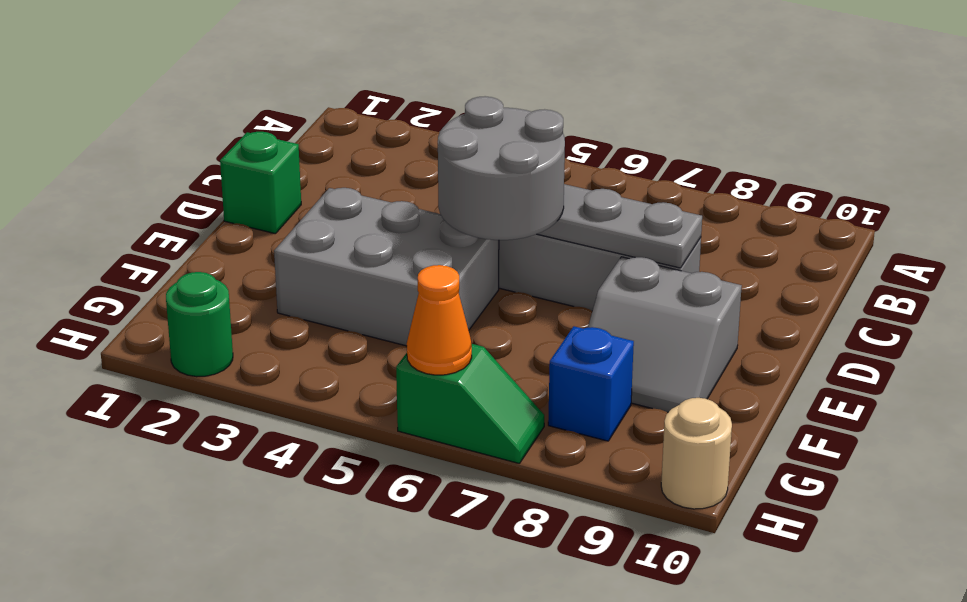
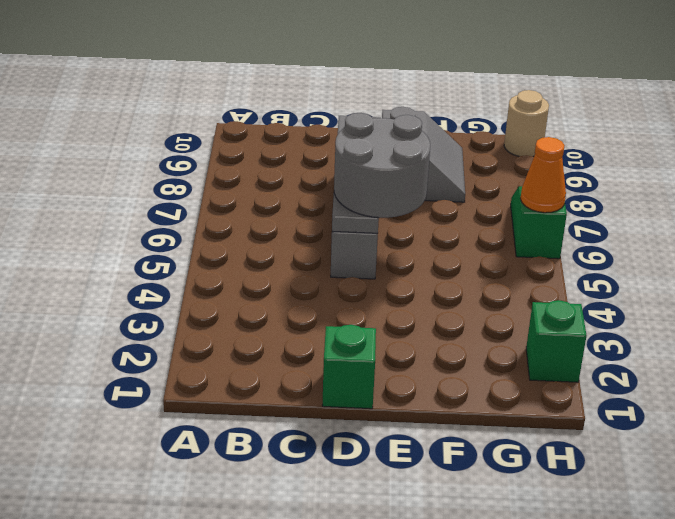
grey 2x3 brick [274,188,499,346] -> none
blue 1x1 brick [548,326,634,441] -> none
green 1x1 round brick [166,272,233,377] -> green 1x1 brick [526,300,586,382]

